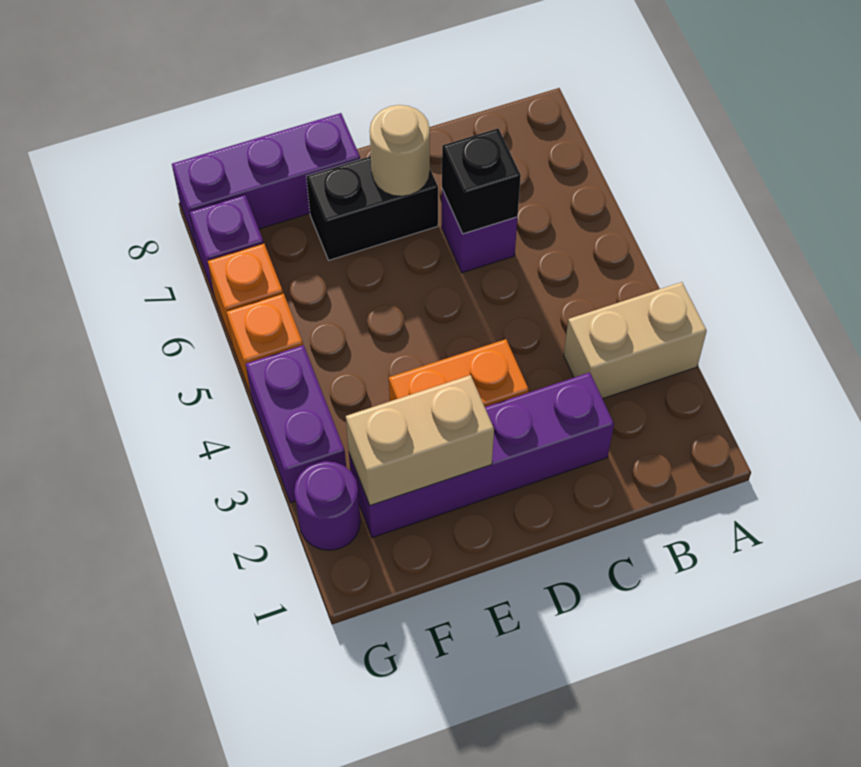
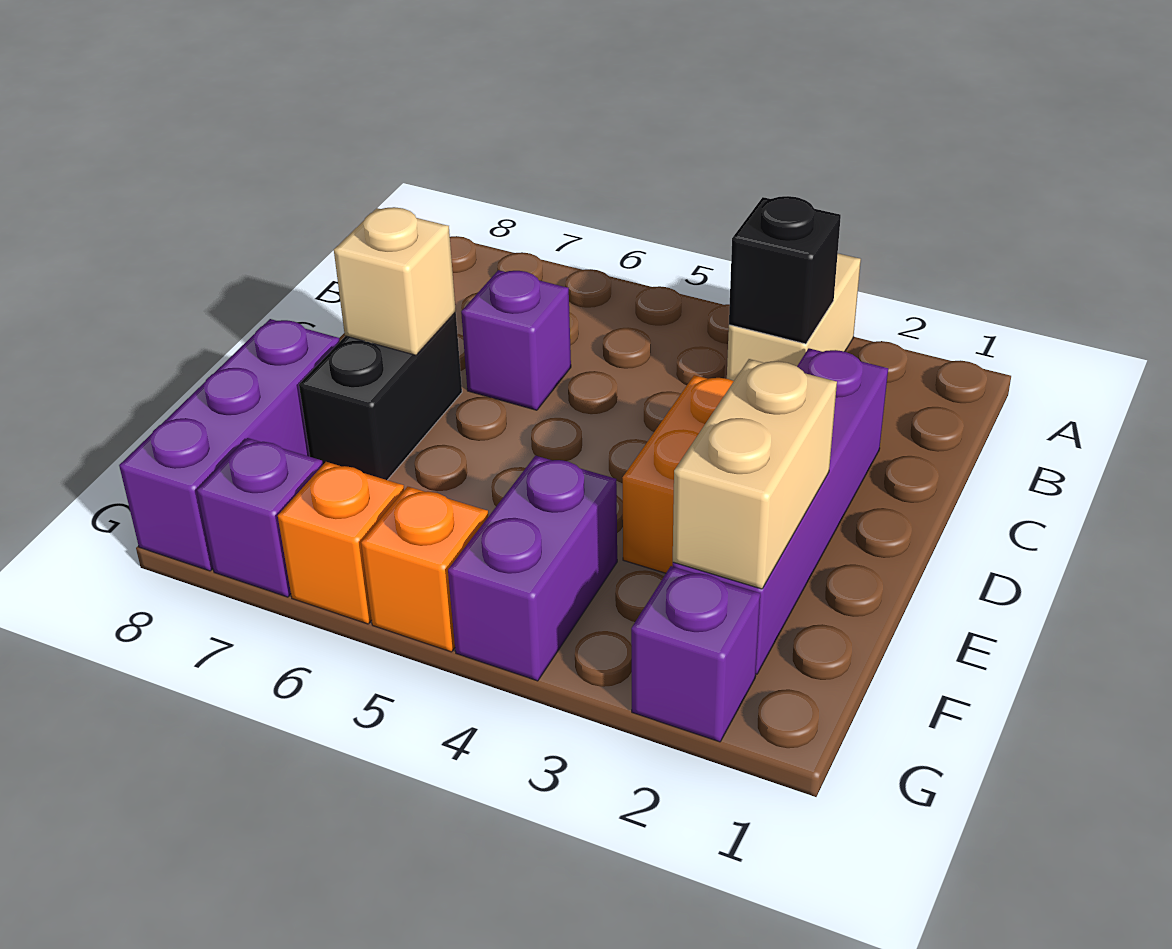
black 1x1 brick [442,129,521,234] -> black 1x1 brick moved to [729,196,841,344]
tan 1x1 round brick [370,105,430,196] -> tan 1x1 brick [334,207,456,355]
purple 1x1 round brick [294,461,360,550] -> purple 1x1 brick [631,566,760,742]
purple 1x2 brick [246,345,346,503] -> purple 1x2 brick turned to [448,456,617,681]

